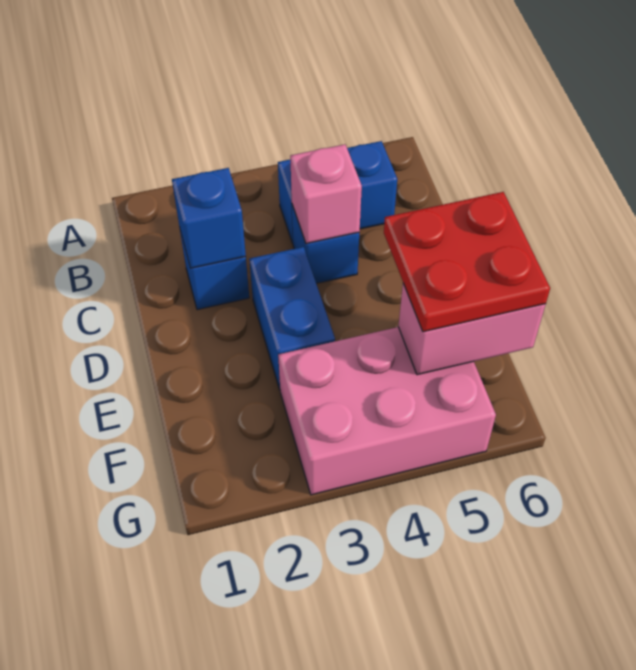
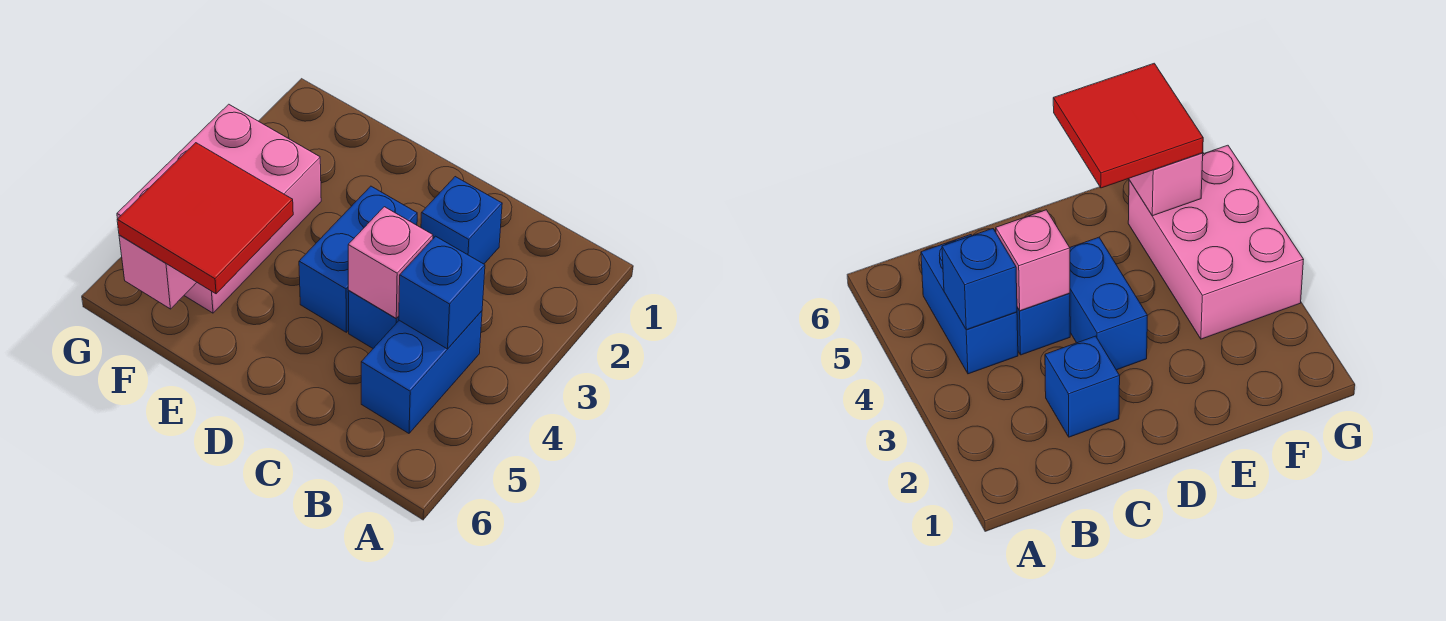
blue 1x1 brick [172,168,246,268] -> blue 1x1 brick moved to [399,236,485,349]
blue 1x2 brick [249,247,335,390] -> blue 1x2 brick turned to [299,186,417,332]
red 2x2 plate [384,192,550,332] -> red 2x2 tile [117,143,293,294]

